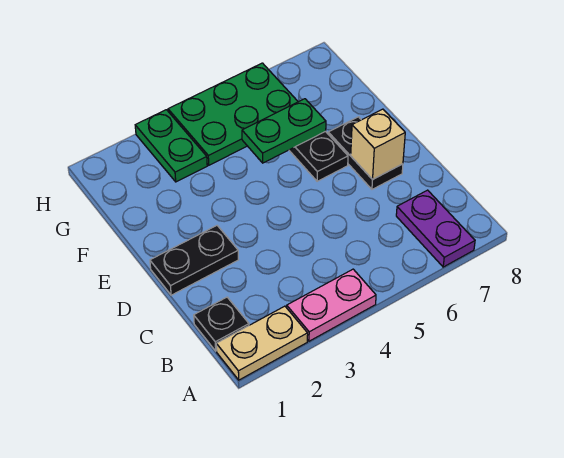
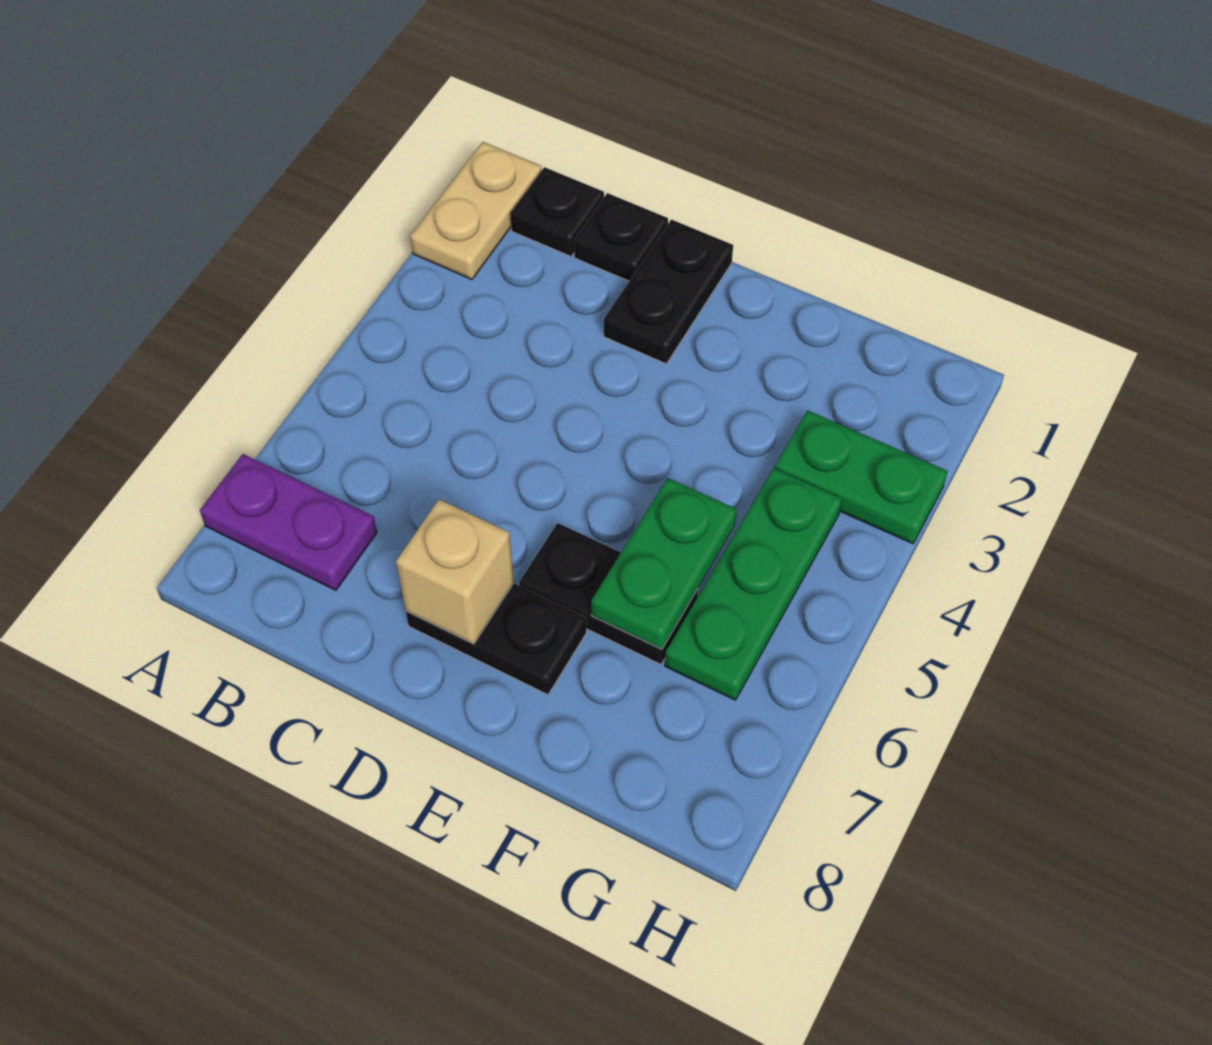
pink 1x2 plate [287,269,376,341] -> none
none -> black 1x1 plate [574,193,668,281]
green 2x3 plate [168,63,298,165] -> green 1x3 plate [665,468,842,700]

